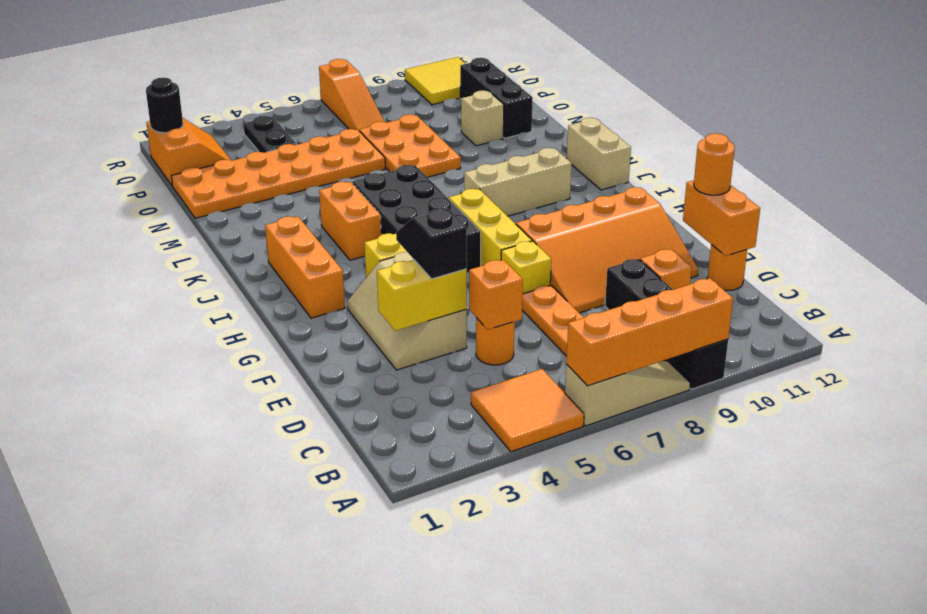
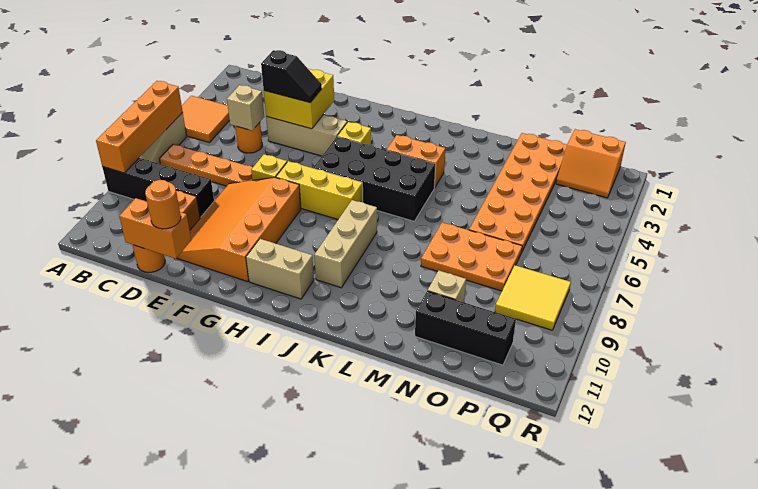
orange 1x1 brick [469,260,523,330] -> tan 1x1 brick [227,85,264,131]
yellow 1x2 brick [377,260,467,331] -> yellow 2x2 brick [264,69,334,129]
orange 1x3 brick [265,216,345,318] -> none
tan 1x2 brick [567,118,631,190] -> tan 1x2 brick moved to [246,239,314,299]
black 1x2 plate [243,116,297,153] -> none
orange 1x3 slope [319,59,384,130] -> none
black 1x1 round brick [146,78,183,133] -> none
yellow 2x2 tile [405,57,465,105] -> yellow 2x2 tile moved to [495,265,571,330]

